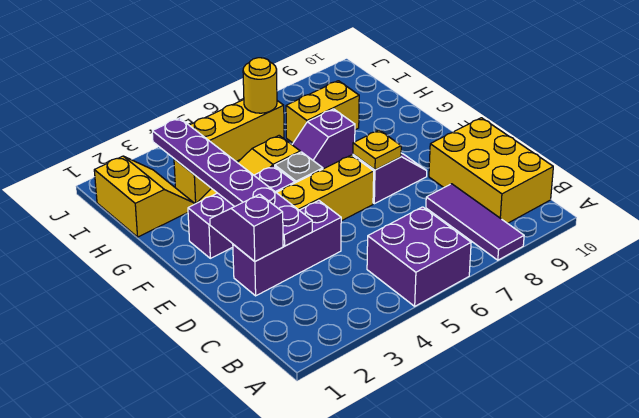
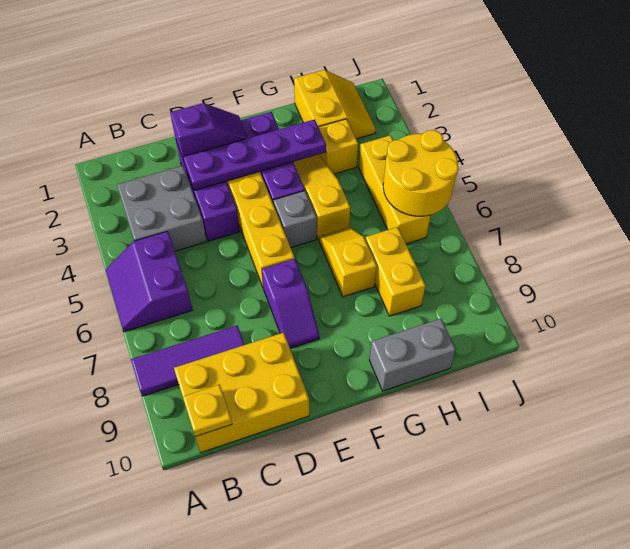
purple 2x2 brick [367,207,471,306] -> purple 2x2 slope [106,231,192,332]
none -> grey 2x2 brick [117,166,207,251]
purple 1x6 plate [152,118,312,246] -> purple 1x4 plate [183,119,326,190]
yellow 1x1 plate [353,130,401,170] -> yellow 1x1 plate moved to [183,384,232,437]
purple 1x2 slope [292,109,355,169] -> yellow 1x2 slope [319,227,377,297]
none -> grey 1x2 brick [369,319,456,391]
yellow 2x2 slope [94,156,194,237] -> yellow 2x2 slope turned to [294,70,376,139]
yellow 1x1 round brick [243,58,277,113] -> yellow 2x2 round brick [383,130,458,216]

